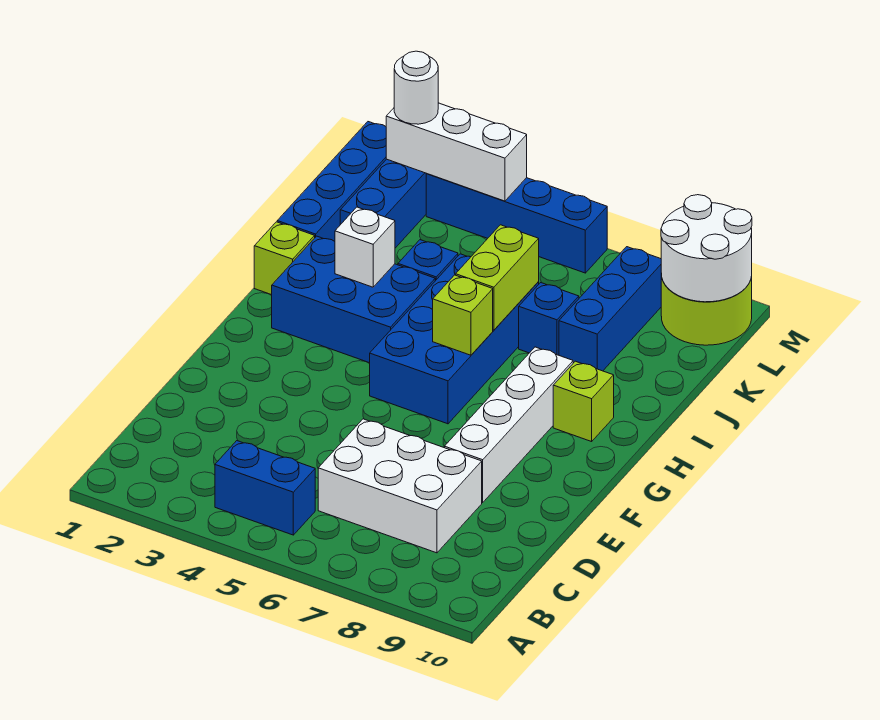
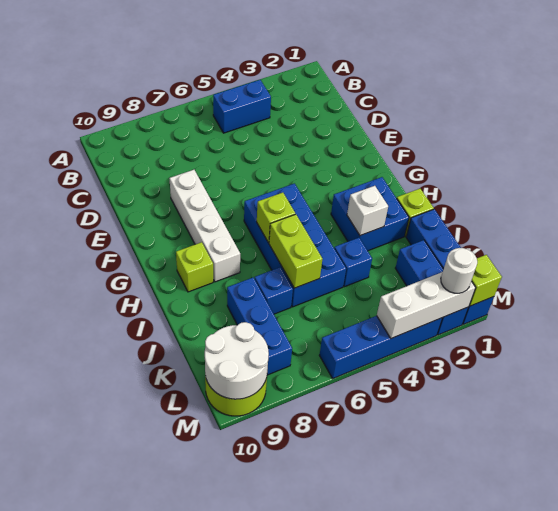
white 2x3 brick [318,419,482,553] -> none
blue 2x3 brick [272,236,435,363] -> blue 2x2 brick [331,177,409,251]
none -> lime 1x1 brick [469,255,502,306]

